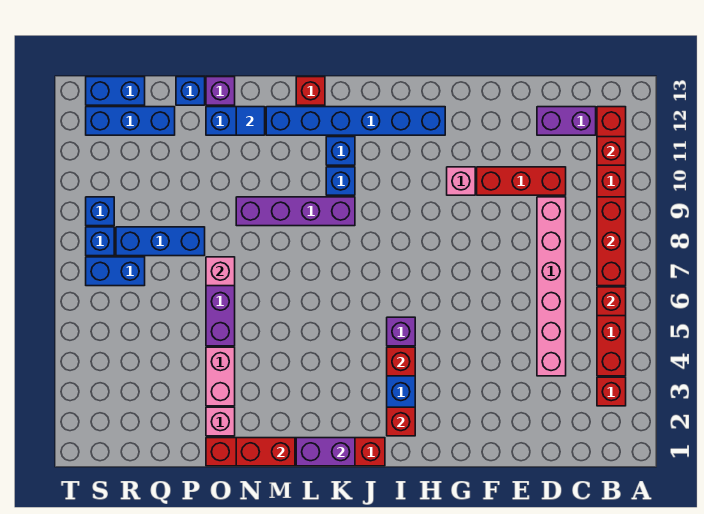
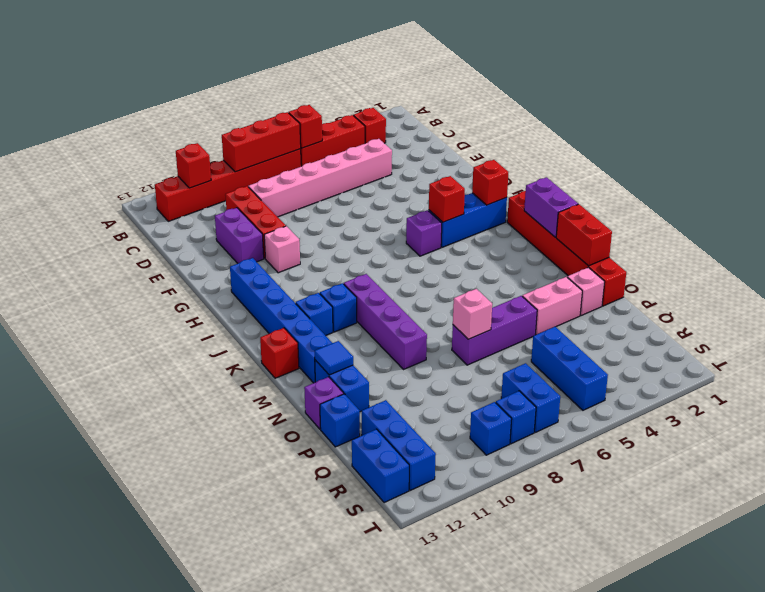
purple 1x2 brick [537,107,596,135] -> purple 1x2 brick moved to [215,208,264,263]
blue 1x3 brick [116,227,205,256] -> blue 1x3 brick moved to [531,327,608,410]

